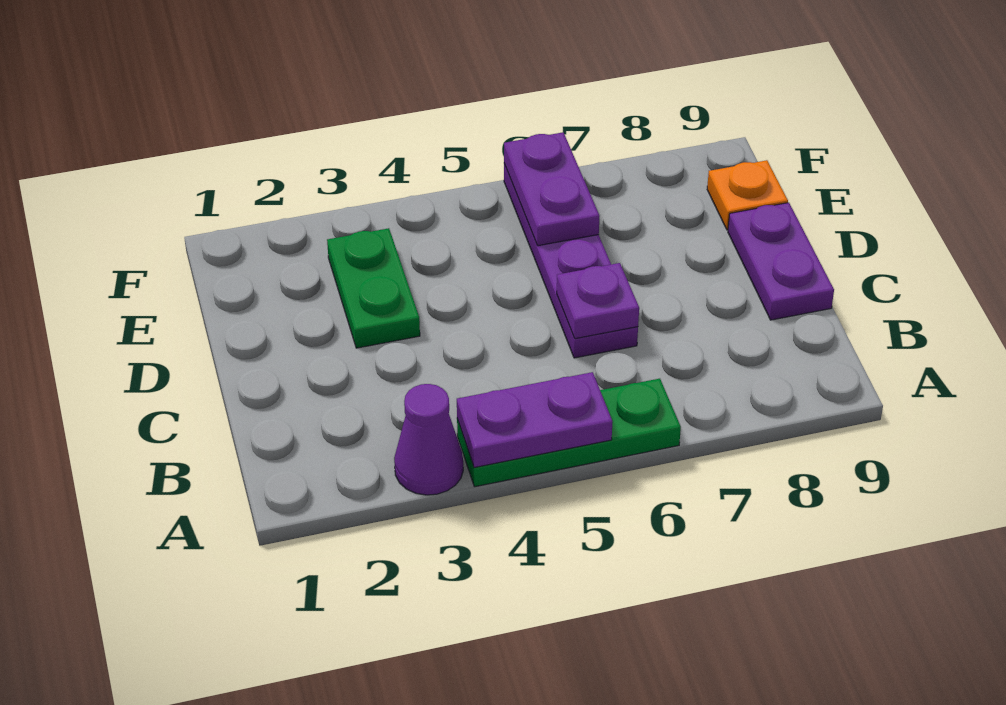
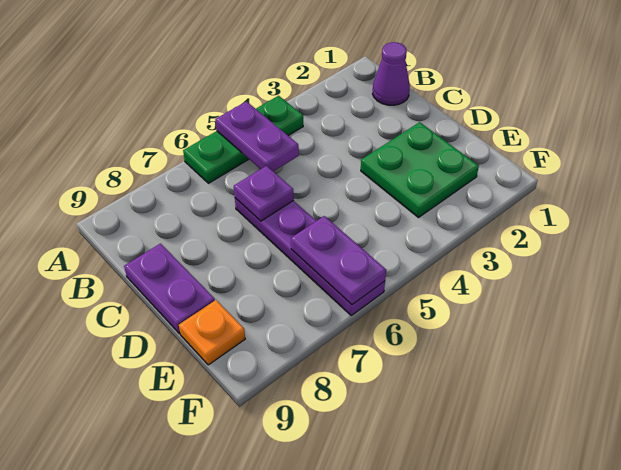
purple 1x1 cone [394,384,463,495] -> purple 1x1 cone moved to [373,42,410,105]
purple 1x2 plate [457,372,612,468] -> purple 1x2 plate turned to [215,102,299,171]
green 1x2 plate [327,228,420,348] -> green 2x2 plate [361,122,479,218]

